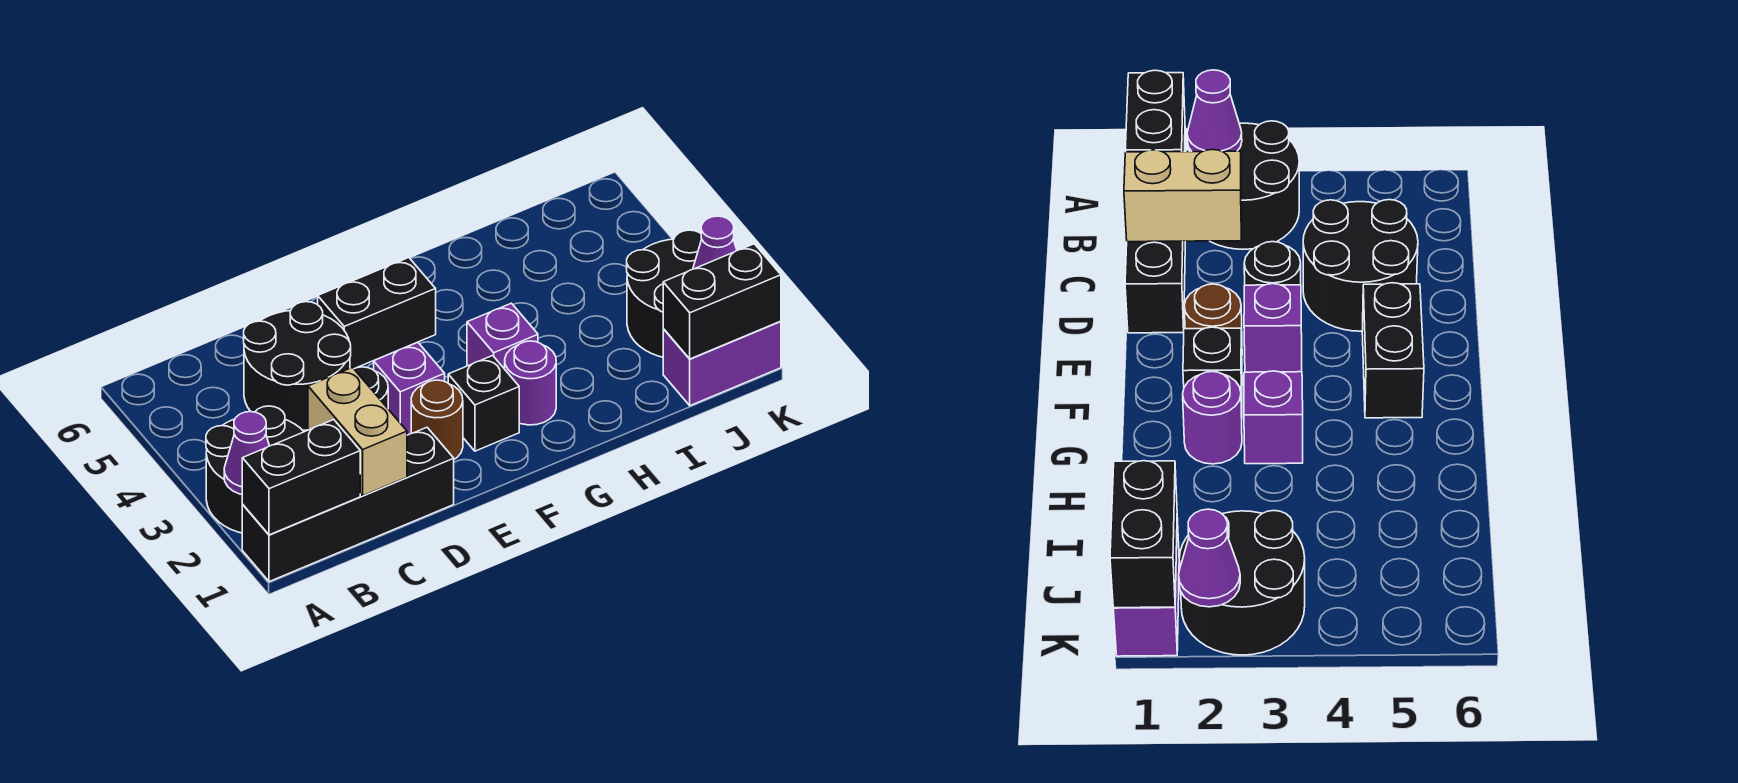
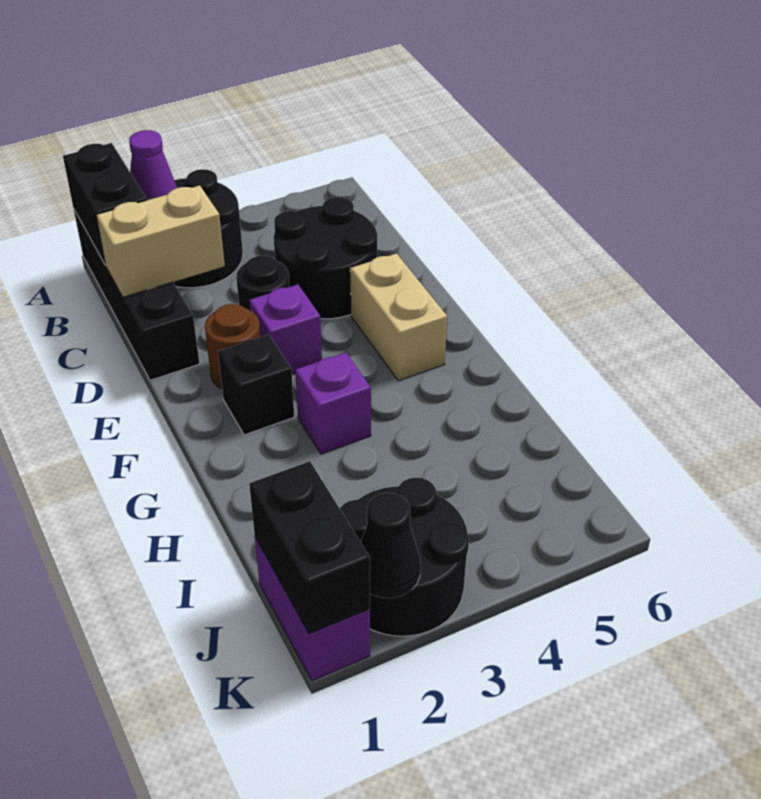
black 1x2 brick [318,258,436,369] -> tan 1x2 brick [350,253,447,381]
purple 1x1 round brick [505,341,556,425] -> none
purple 1x1 cone [693,216,737,269] -> black 1x1 cone [361,493,421,598]

